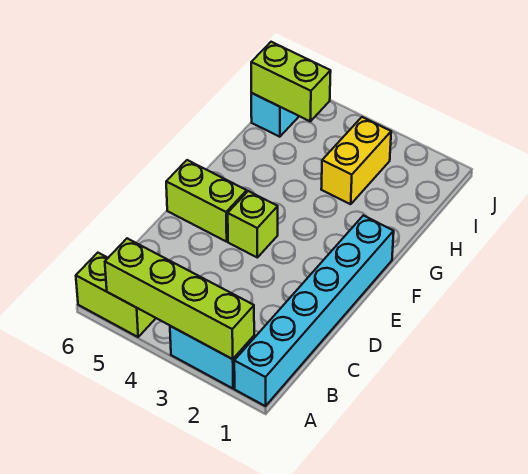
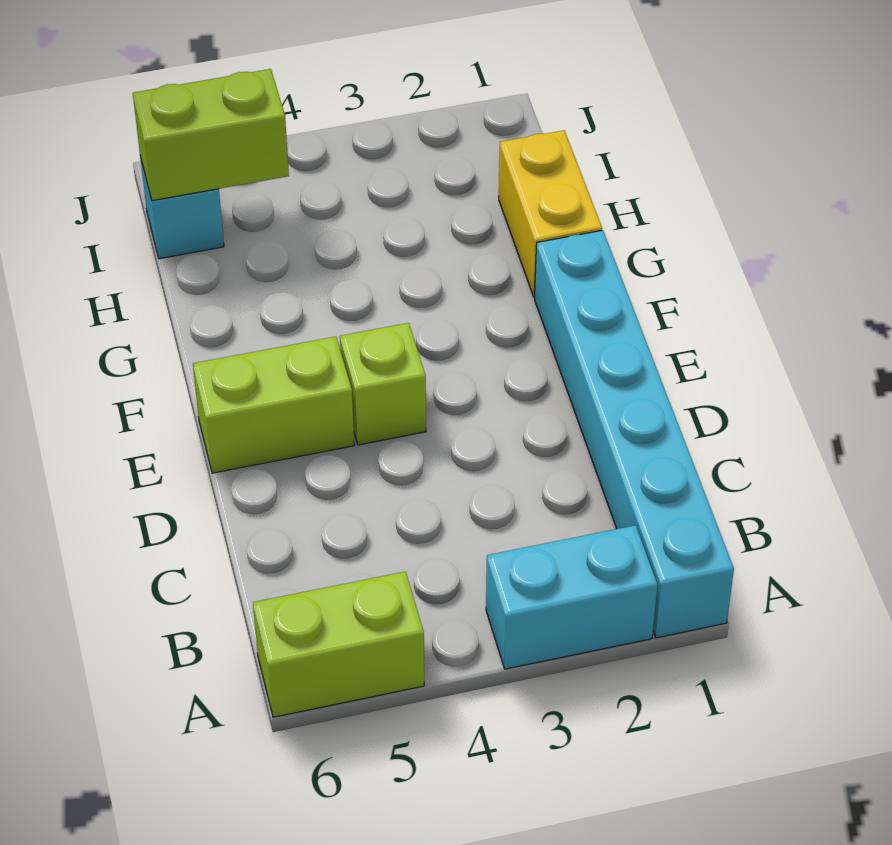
lime 1x4 brick [105,238,254,359] -> none
yellow 1x2 brick [321,117,391,204] -> yellow 1x2 brick moved to [499,130,602,297]

